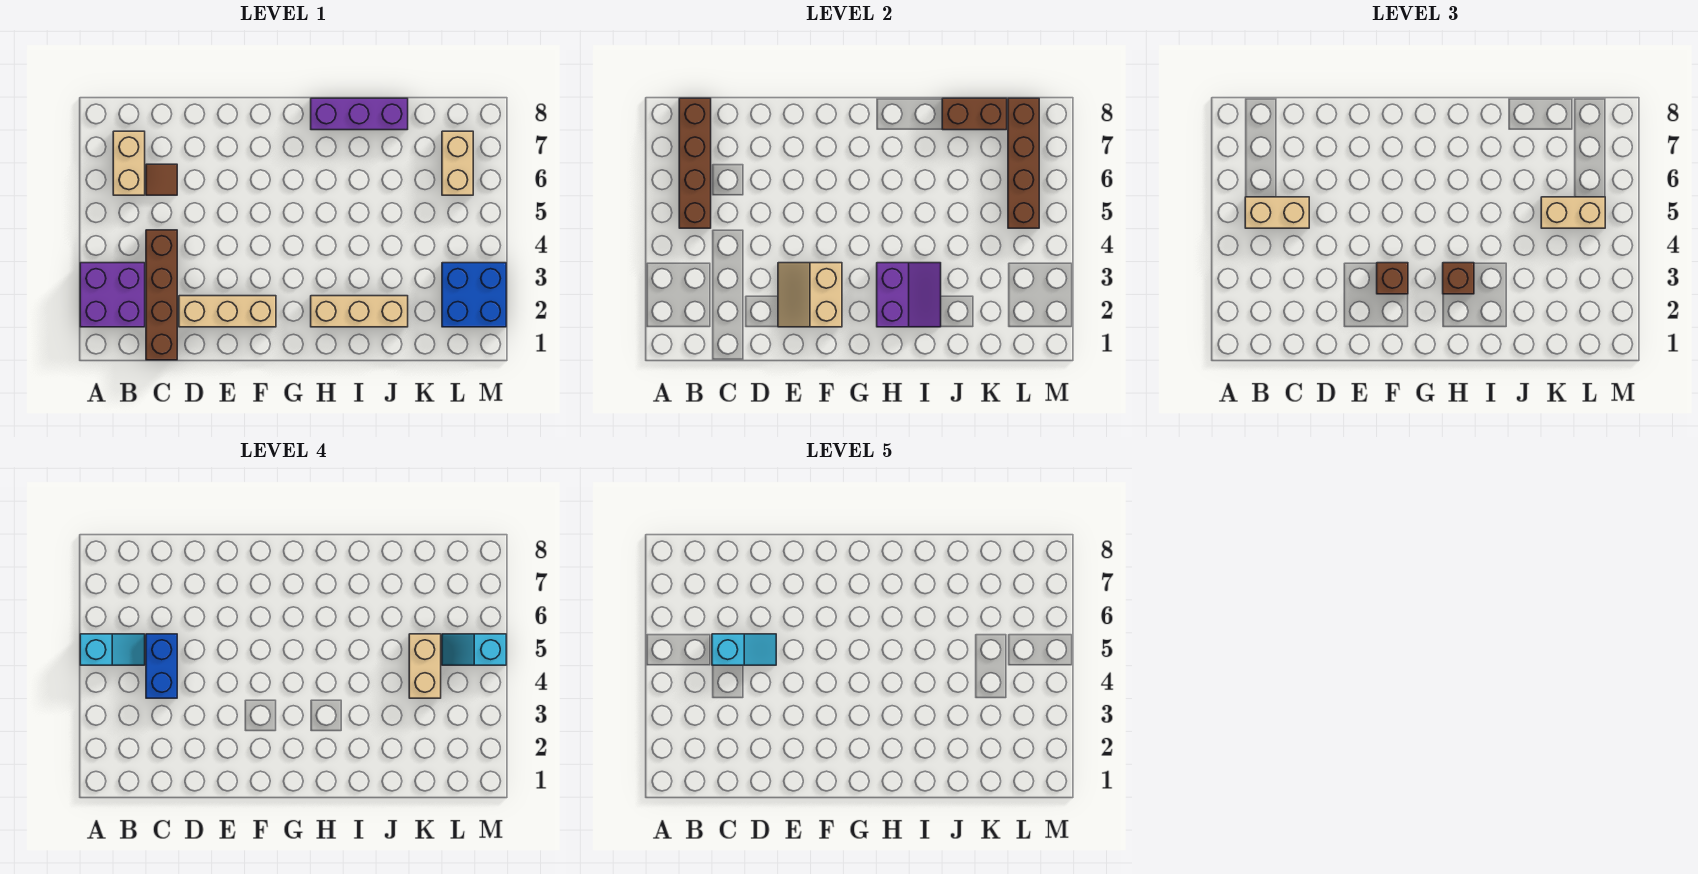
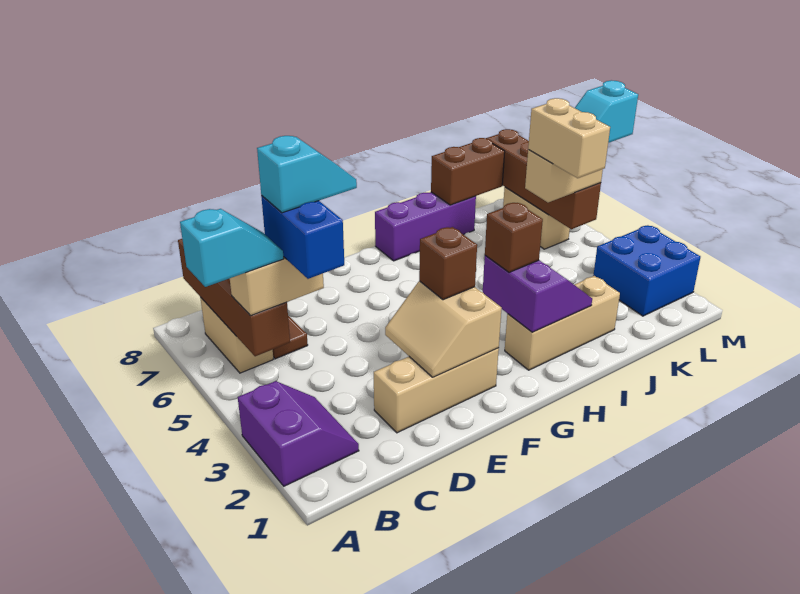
purple 2x2 brick [80,263,145,327] -> purple 2x2 slope [238,381,359,486]
brown 1x4 brick [146,230,177,360] -> none

